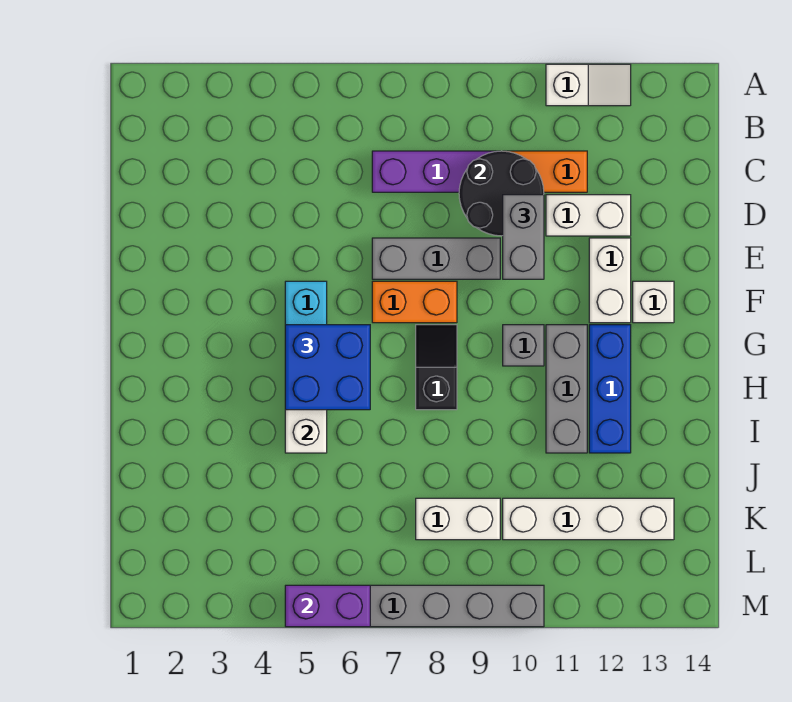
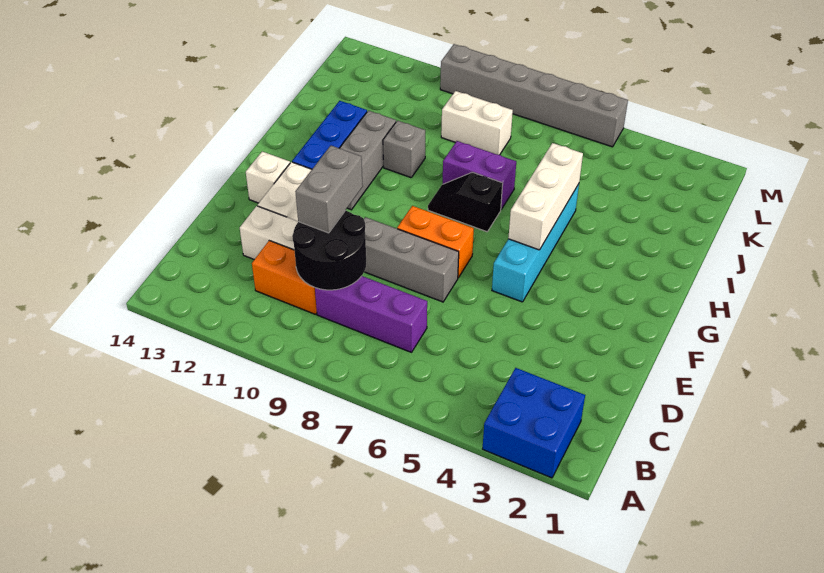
white 1x2 slope [546,64,631,106] -> none
blue 2x2 brick [285,325,370,410] -> blue 2x2 brick moved to [483,368,585,478]
black 1x2 slope [416,325,457,410] -> black 1x2 slope turned to [428,172,503,232]
grey 1x1 brick [503,325,544,366] -> grey 1x1 brick moved to [383,121,425,178]
white 1x4 brick [503,498,674,540] -> none
purple 1x2 brick [285,585,370,627] -> purple 1x2 brick moved to [443,141,516,209]

